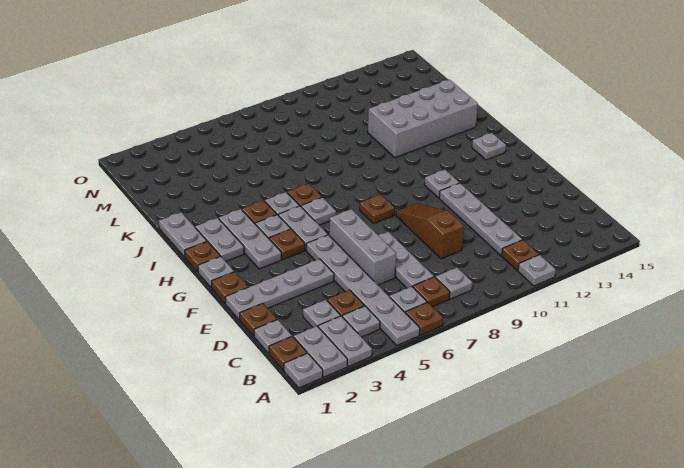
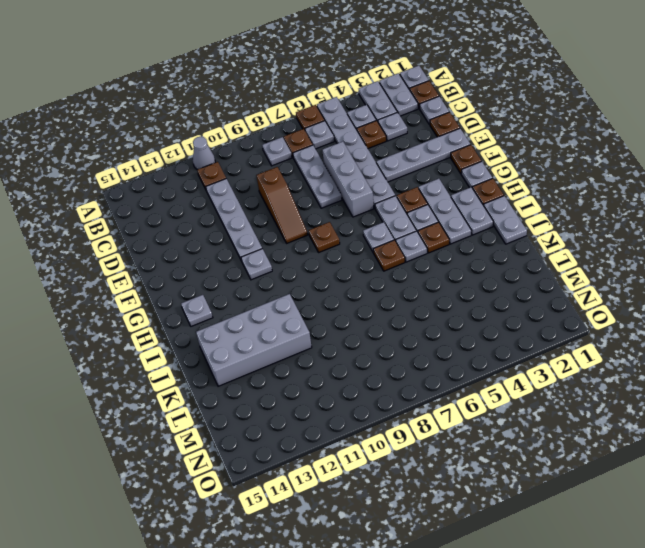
grey 1x1 plate [518,255,556,286] -> grey 1x1 cone [193,137,215,170]

